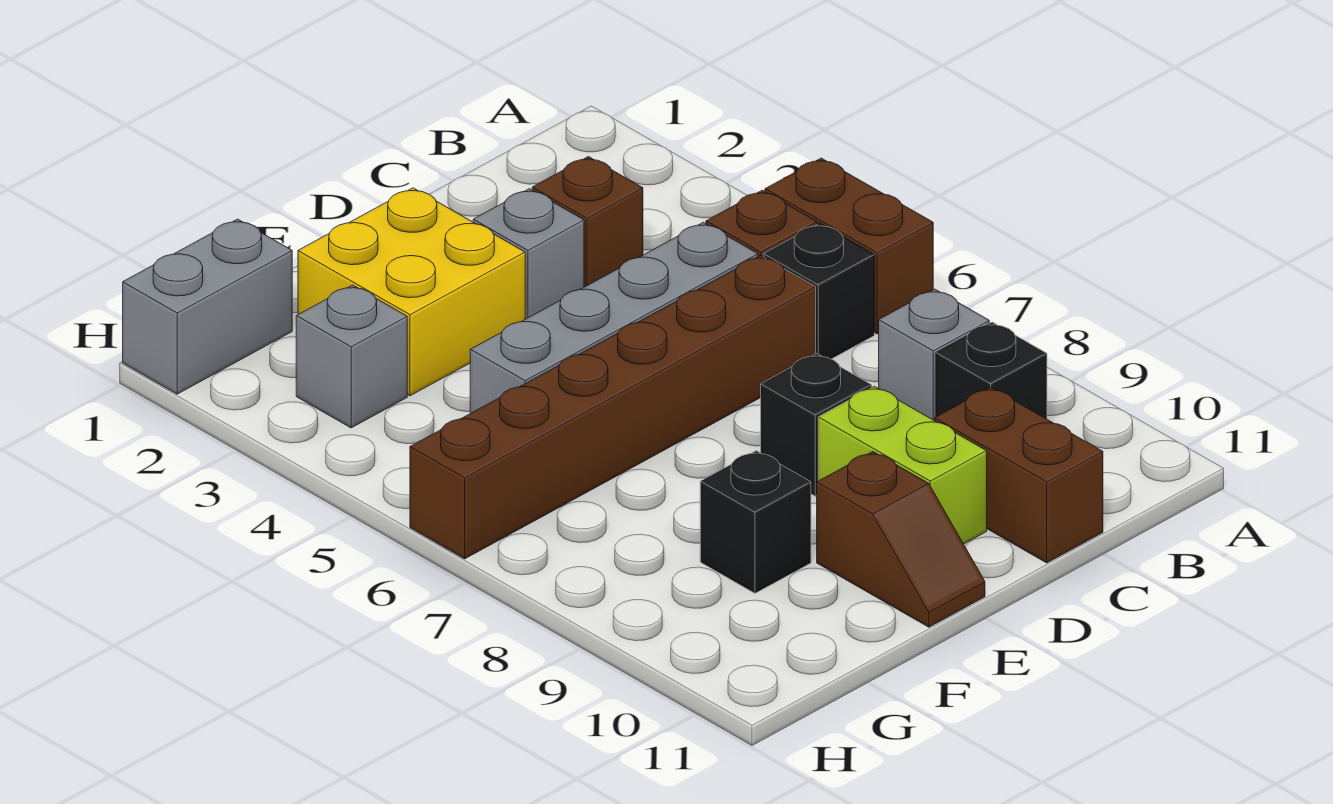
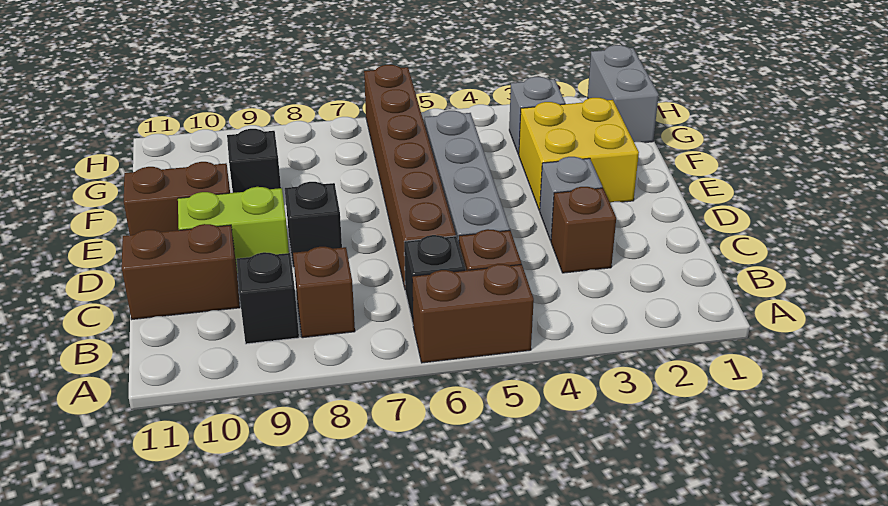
grey 1x1 brick [879,289,989,421] -> brown 1x1 brick [293,247,355,338]
brown 1x2 slope [817,452,985,627] -> brown 1x2 brick [124,162,230,235]

